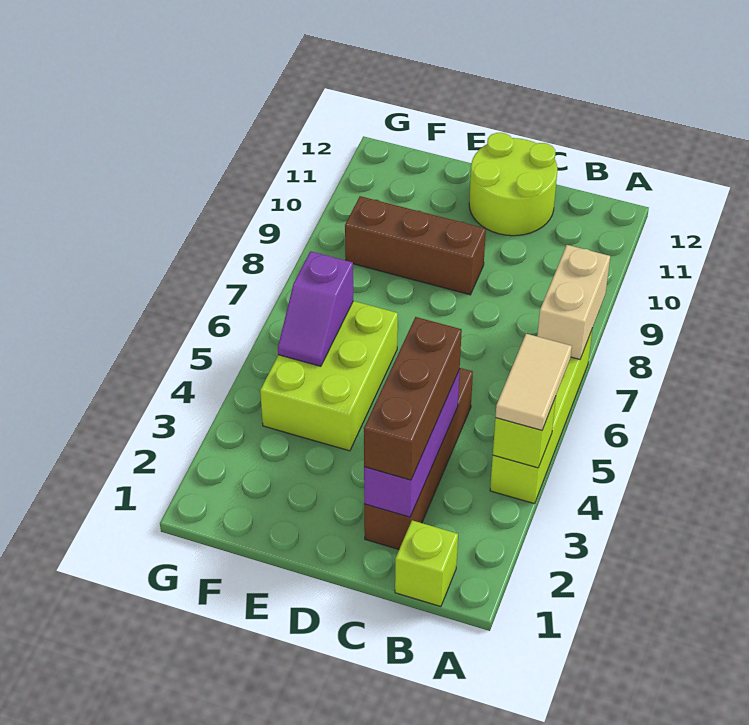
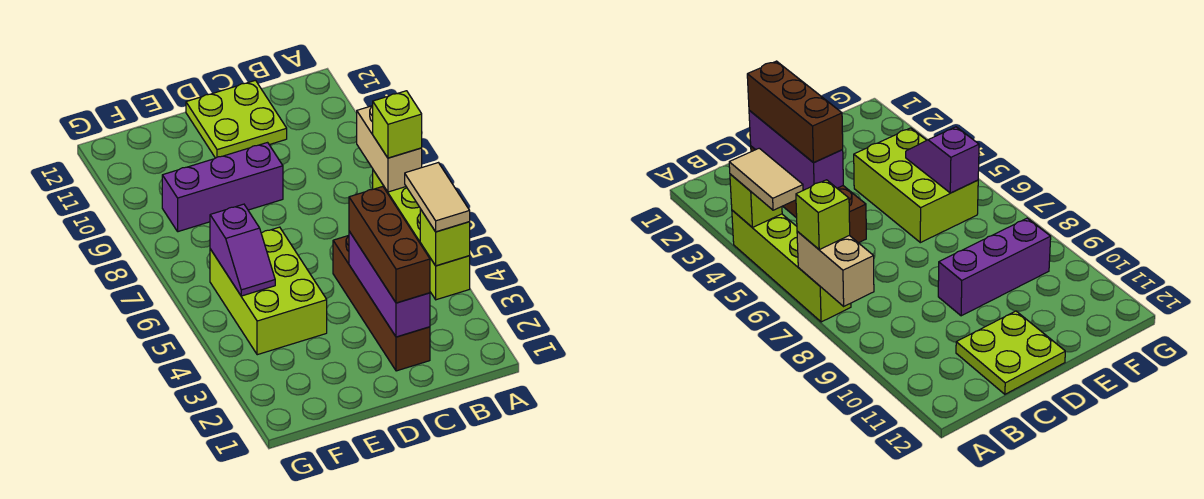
lime 1x1 brick [395,520,458,607] -> lime 1x1 brick moved to [373,91,422,158]
lime 2x2 round brick [469,133,557,236] -> lime 2x2 plate [186,80,287,158]
brown 1x3 brick [345,196,486,295] -> purple 1x3 brick [162,143,283,232]

